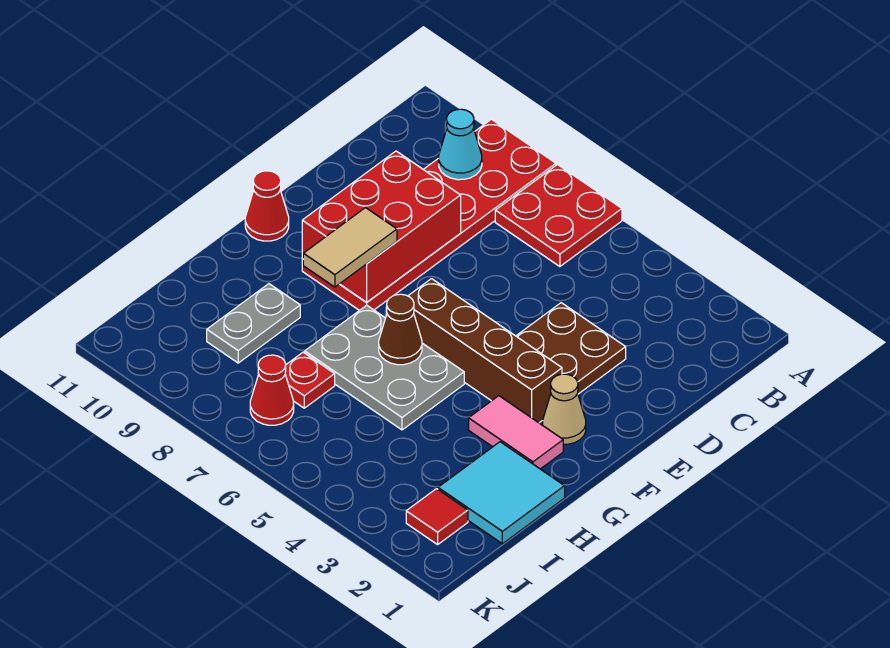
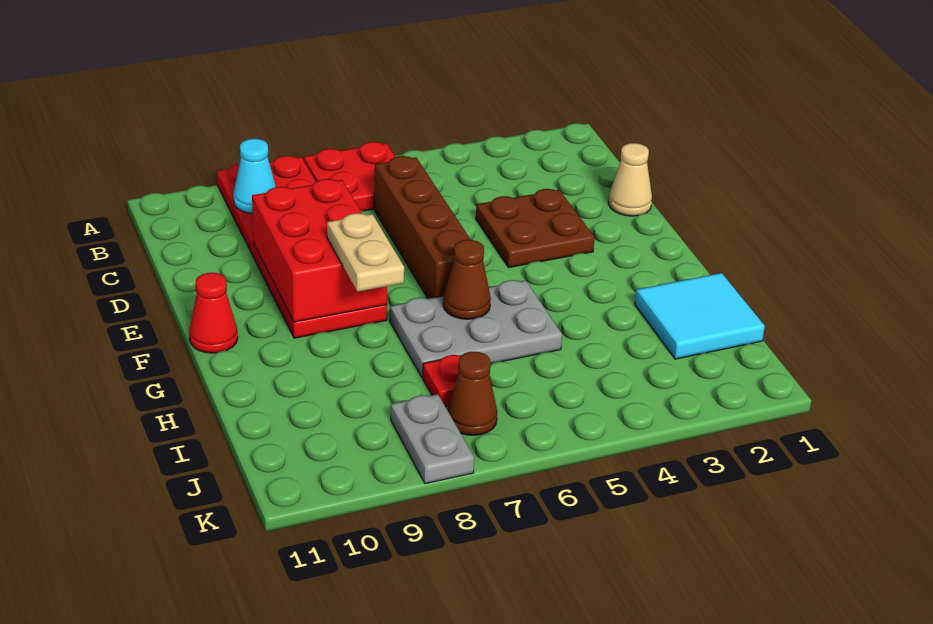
tan 1x1 cone [543,374,586,444] -> tan 1x1 cone moved to [609,143,652,216]
brown 1x4 brick [408,279,562,423] -> brown 1x4 brick turned to [374,156,471,299]
tan 1x2 tile [303,208,397,287] -> tan 1x2 plate [327,213,404,292]
pink 1x2 tile [469,396,563,469] -> none
grey 1x2 plate [207,284,300,363] -> grey 1x2 plate moved to [391,394,474,484]
red 1x1 tile [406,489,468,545] -> none
red 1x1 cone [250,355,294,425] -> brown 1x1 cone [448,352,497,435]

